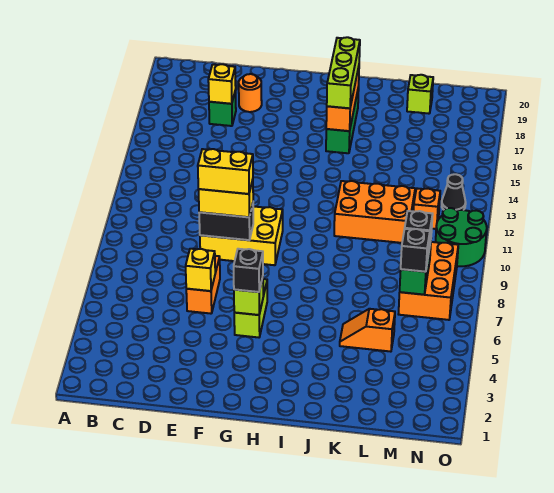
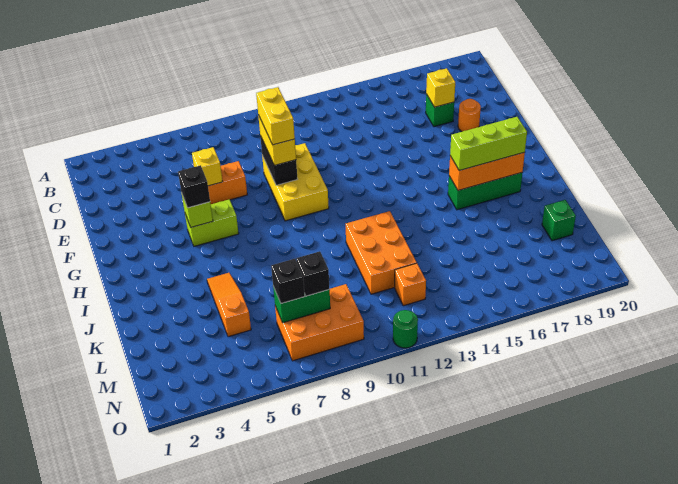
orange 1x2 slope [340,309,395,352] -> orange 1x3 slope [207,273,251,337]
lime 1x1 brick [407,75,433,114] -> green 1x1 brick [542,200,576,241]
green 2x2 round brick [436,208,487,266] -> green 1x1 round brick [393,310,418,348]
black 1x1 cone [442,174,466,210] -> none

